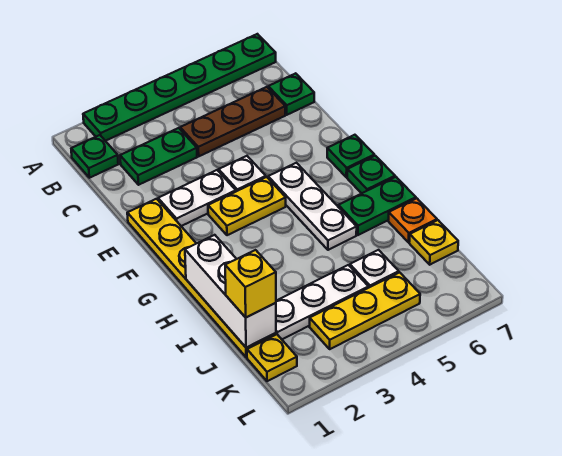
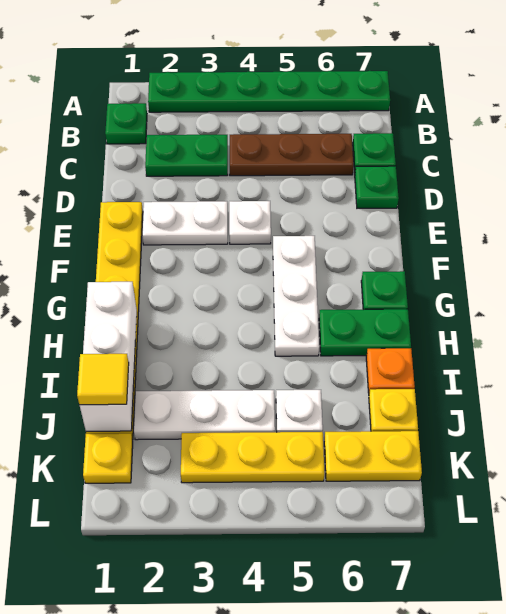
yellow 1x2 plate [208,177,286,235] -> yellow 1x2 plate moved to [324,431,422,481]
green 1x1 plate [327,135,374,177] -> green 1x1 plate moved to [355,166,399,208]
yellow 1x1 brick [225,250,276,317] -> yellow 1x1 tile [77,354,129,405]

